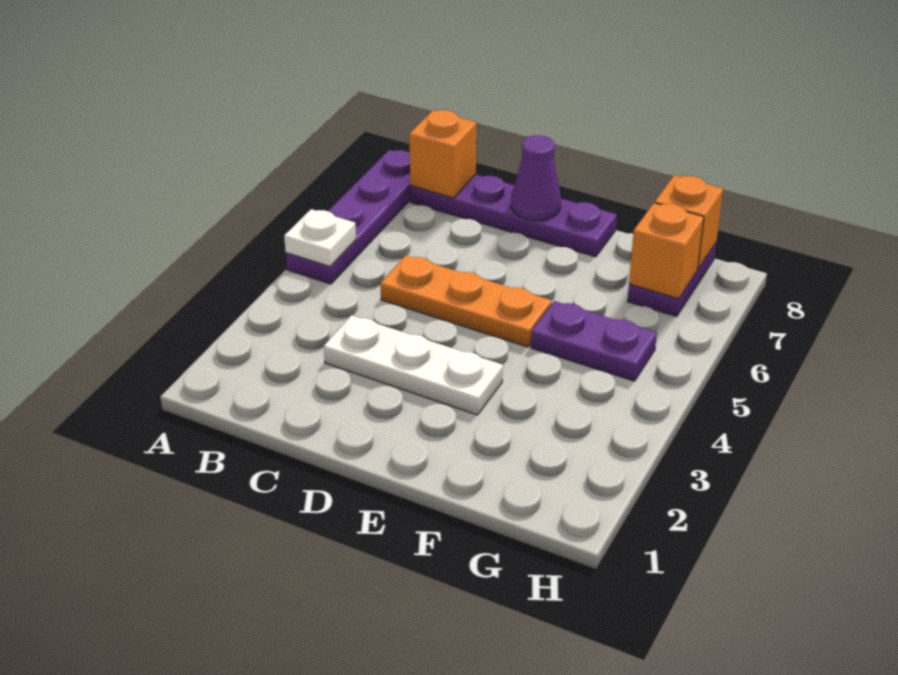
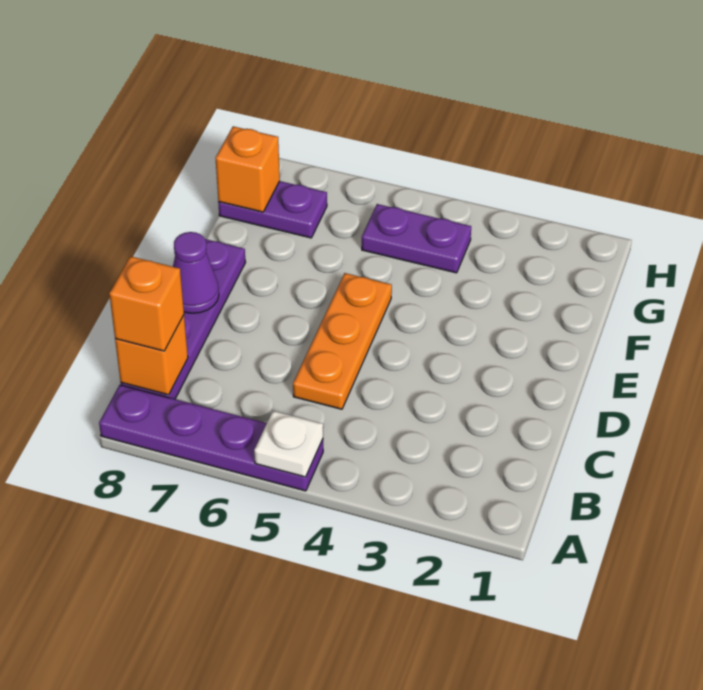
white 1x3 plate [324,315,503,415] -> none
purple 1x2 plate [531,301,657,381] -> purple 1x2 plate turned to [362,204,471,273]
orange 1x1 brick [629,203,704,299] -> orange 1x1 brick moved to [109,256,184,351]

